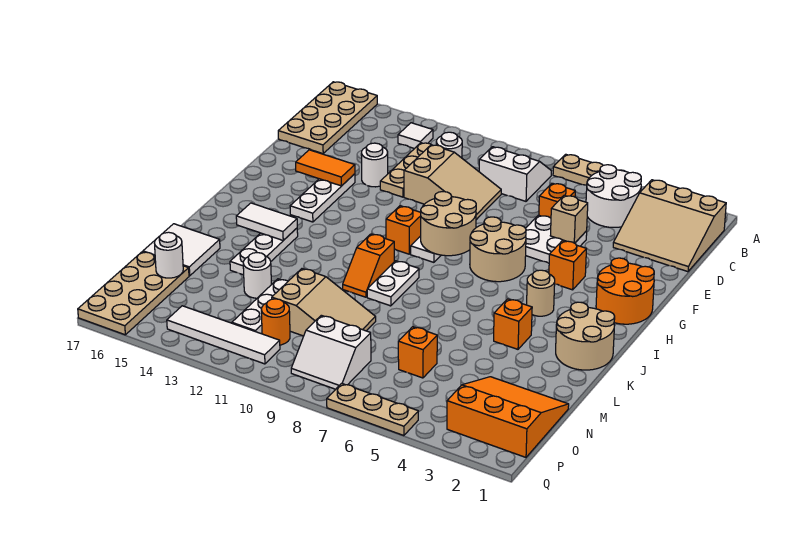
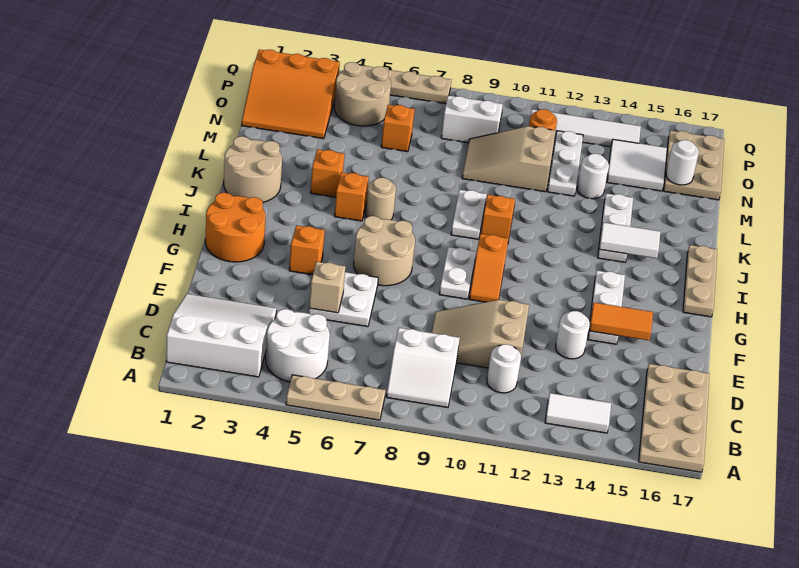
tan 3x3 slope [613,180,726,272] -> white 3x3 slope [166,294,277,377]
white 1x1 tile [398,123,433,149] -> white 1x2 tile [545,393,611,433]
tan 1x3 plate [380,143,431,197] -> tan 1x3 plate moved to [683,245,717,317]
orange 1x1 brick [539,183,575,218] -> orange 1x1 brick moved to [334,172,369,221]
tan 2x2 round brick [421,192,476,256] -> tan 2x2 round brick moved to [334,62,391,126]
tan 1x1 round brick [527,270,555,316] -> tan 1x1 round brick moved to [366,178,396,220]
white 2x2 tile [143,224,220,276] -> white 2x2 tile moved to [607,139,667,191]
tan 2x4 plate [78,252,189,335] -> tan 2x3 plate [664,131,724,200]

